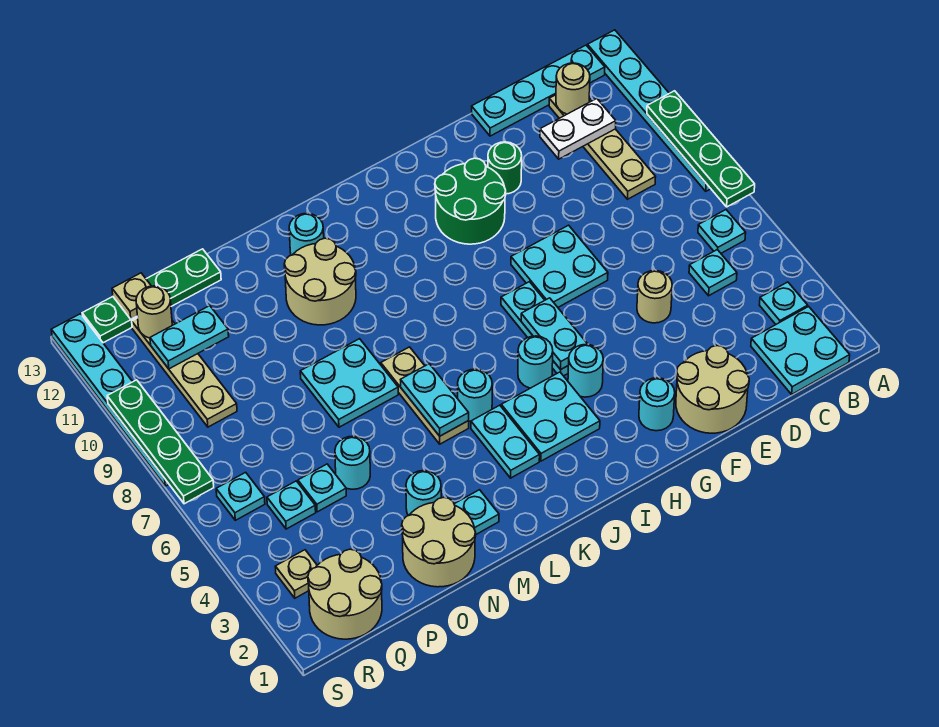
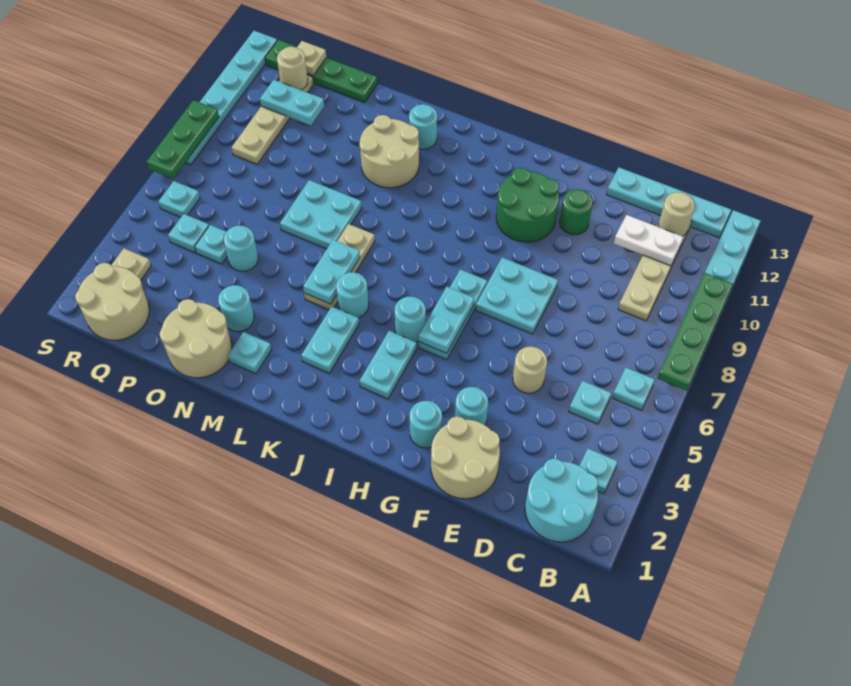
cyan 2x2 plate [751,306,850,394] -> cyan 2x2 round brick [525,459,598,542]
cyan 1x1 round brick [568,344,603,397] -> cyan 1x1 round brick moved to [455,387,488,425]
cyan 2x2 plate [501,372,600,461] -> cyan 1x2 plate [360,331,417,399]
green 1x4 plate [107,380,214,504] -> green 1x3 plate [147,100,219,179]

